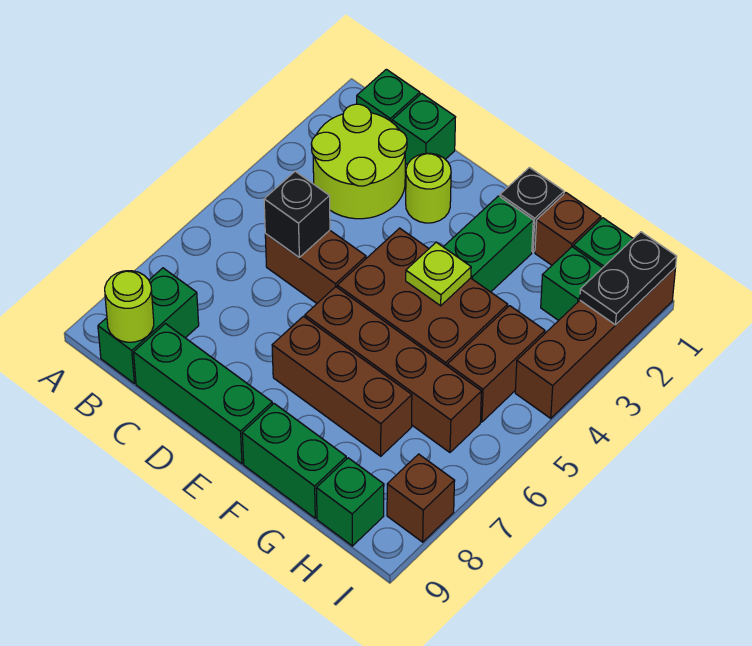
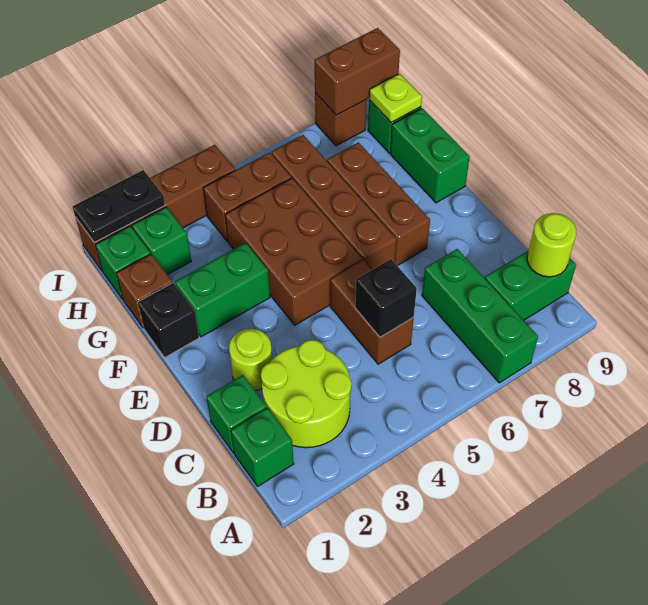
green 1x3 brick [134,324,272,464] -> green 1x3 brick moved to [422,249,538,383]
lime 1x1 plate [406,242,471,306] -> lime 1x1 plate moved to [369,74,422,122]
none -> brown 1x2 brick [315,28,400,115]

